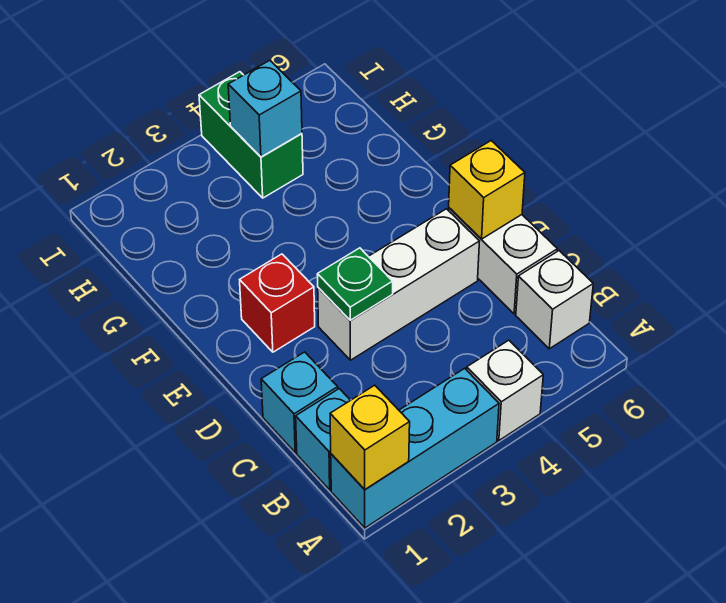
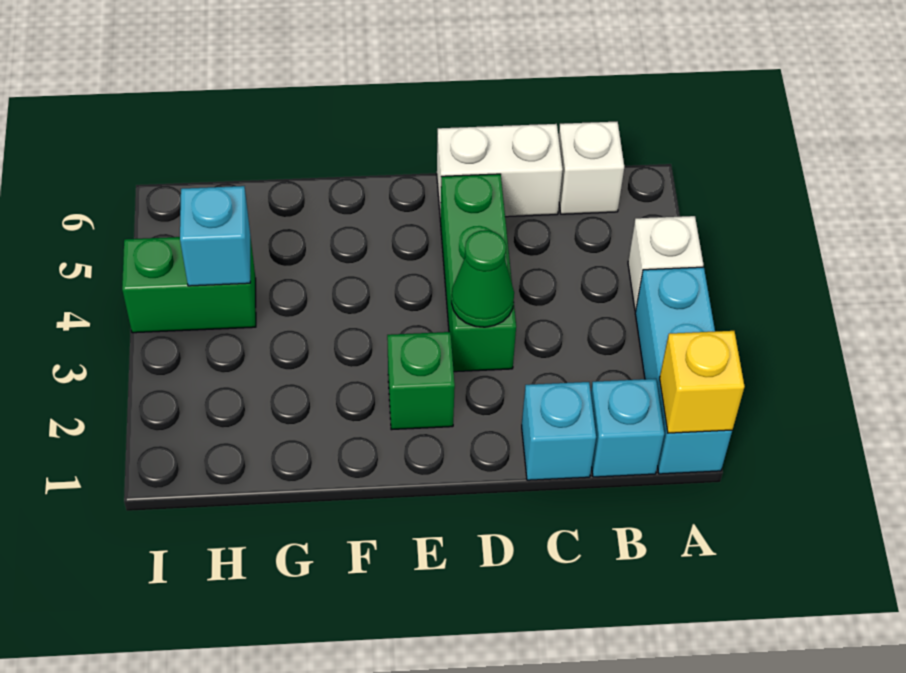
white 1x3 brick [318,209,479,360] -> green 1x3 brick [440,174,516,372]
green 1x1 plate [317,248,393,320] -> green 1x1 cone [451,230,514,327]
yellow 1x1 brick [449,141,525,239] -> none
red 1x1 brick [240,254,315,352] -> green 1x1 brick [387,332,455,430]

